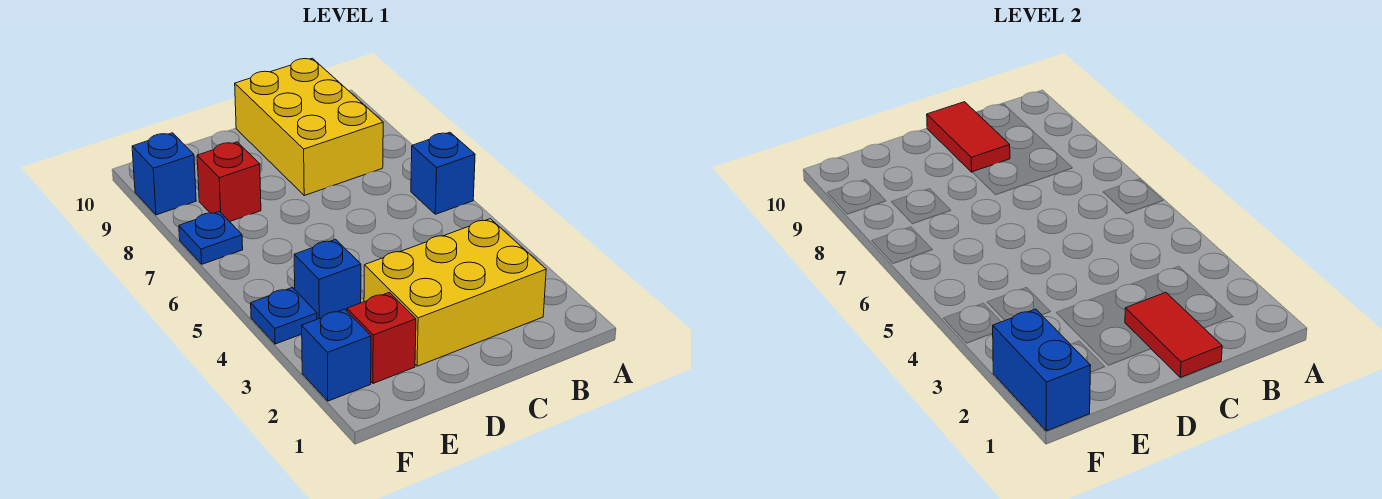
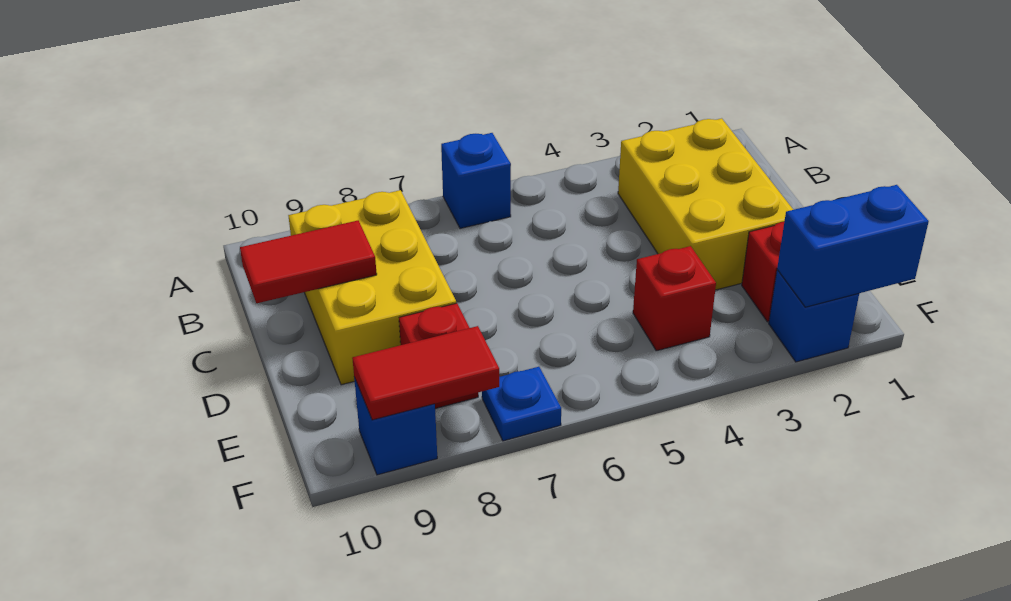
yellow 2x3 brick [235,58,383,195] -> yellow 2x3 brick turned to [288,190,456,385]
red 1x2 tile [1125,292,1222,377] -> red 1x2 tile moved to [352,326,499,420]
blue 1x1 brick [294,239,361,319] -> red 1x1 brick [633,246,716,351]
blue 1x1 plate [251,287,317,344] -> none

